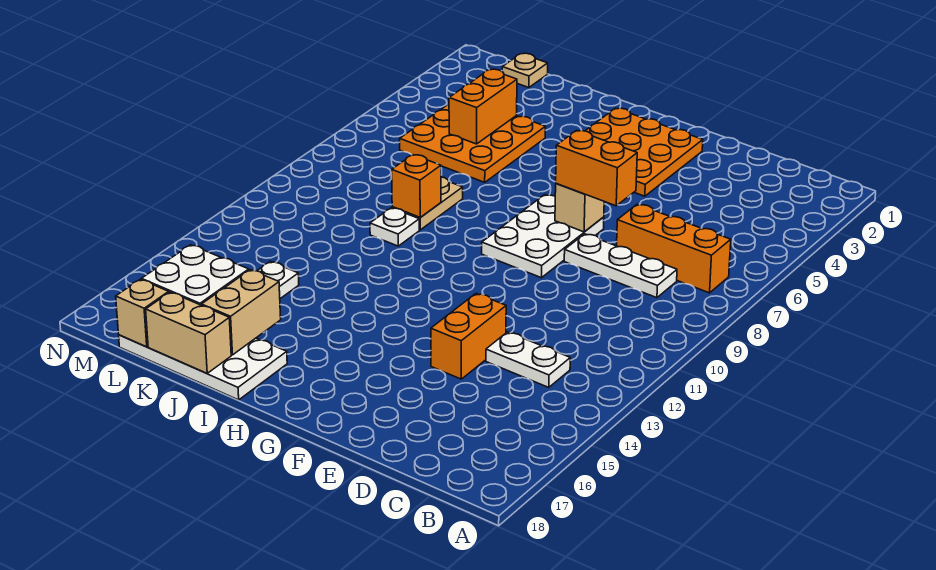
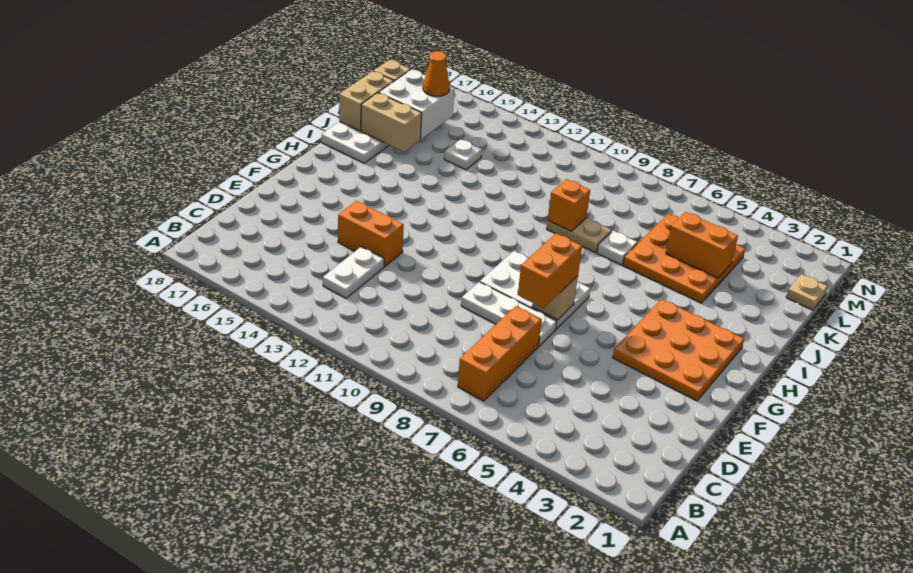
white 1x3 plate [564,234,677,298] -> white 1x3 plate turned to [461,282,557,346]
white 1x1 plate [370,208,419,246] -> white 1x1 plate moved to [597,231,637,265]
none -> orange 1x1 cone [423,51,450,96]

